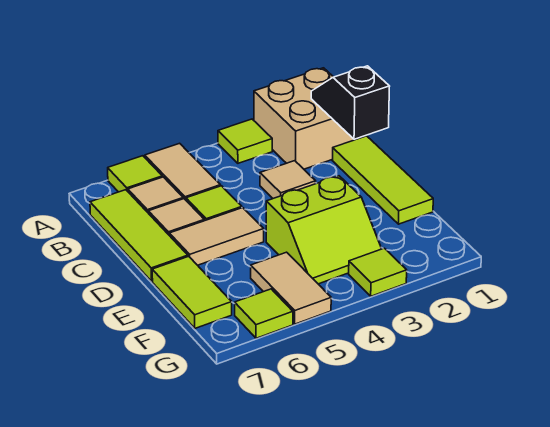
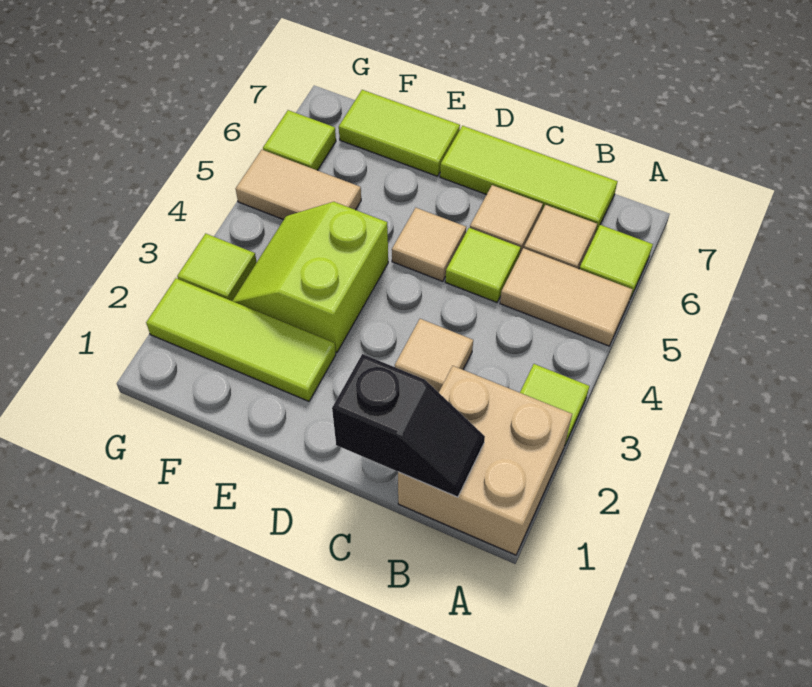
lime 1x3 tile [332,136,433,224] -> lime 1x3 tile moved to [146,278,336,401]
tan 1x2 tile [169,208,264,265] -> tan 1x1 tile [392,208,466,281]

